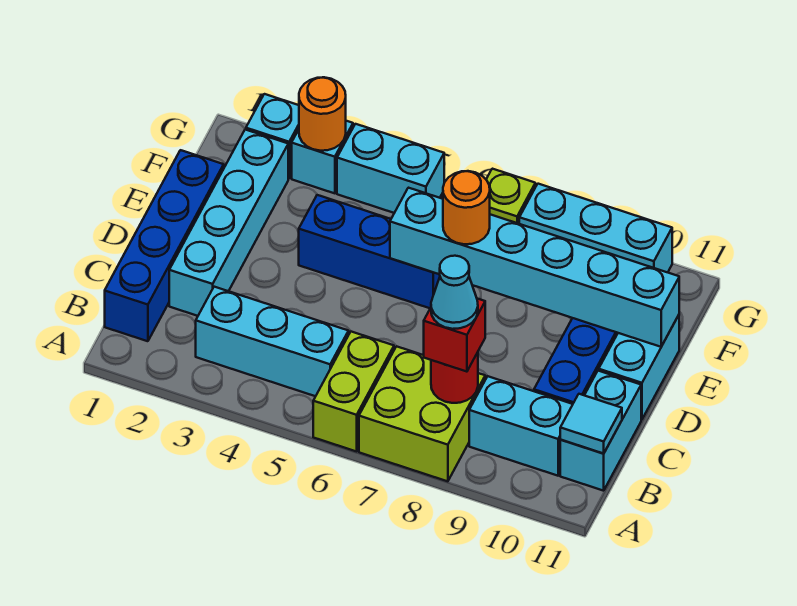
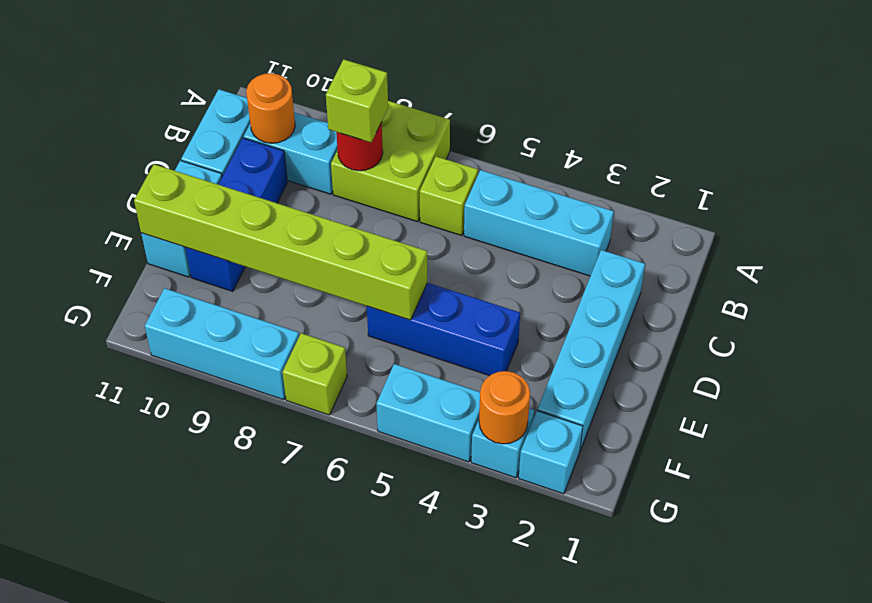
lime 1x2 brick [313,332,394,452] -> lime 1x1 brick [420,156,478,235]
blue 1x4 brick [105,150,224,341] -> none
red 1x1 brick [424,299,485,372] -> lime 1x1 brick [326,59,388,142]
cyan 1x1 cone [431,256,478,329] -> none
cyan 1x1 tile [560,394,622,453] -> none
cyan 1x6 brick [390,188,679,347] -> lime 1x6 brick [134,164,427,320]
orange 1x1 round brick [443,171,490,244] -> orange 1x1 round brick moved to [246,73,295,143]

